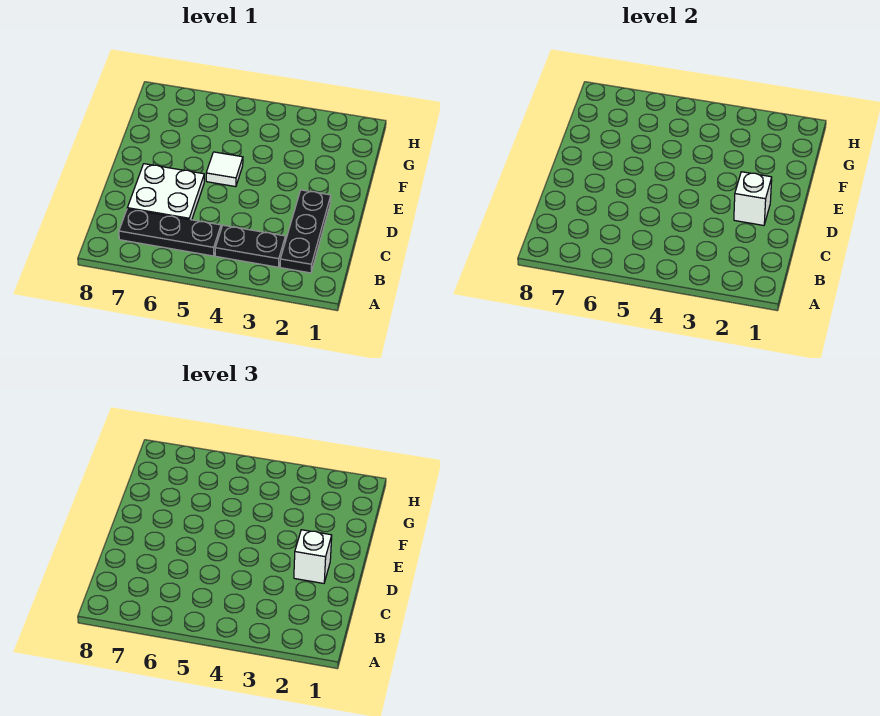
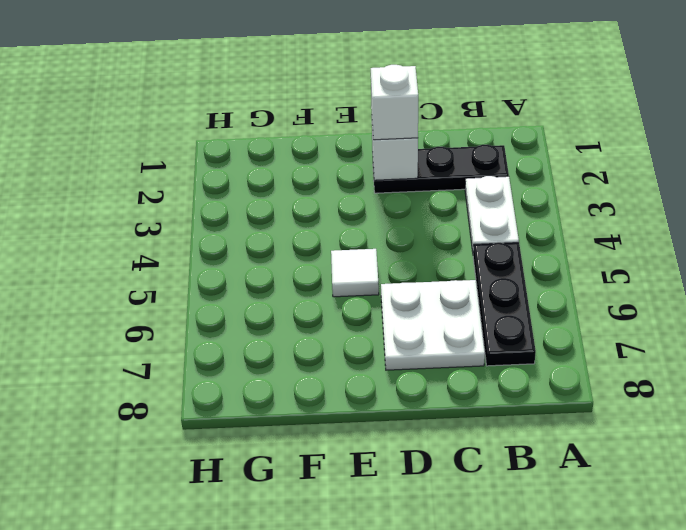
black 1x2 plate [215,225,285,267] -> white 1x2 plate [465,176,519,251]

